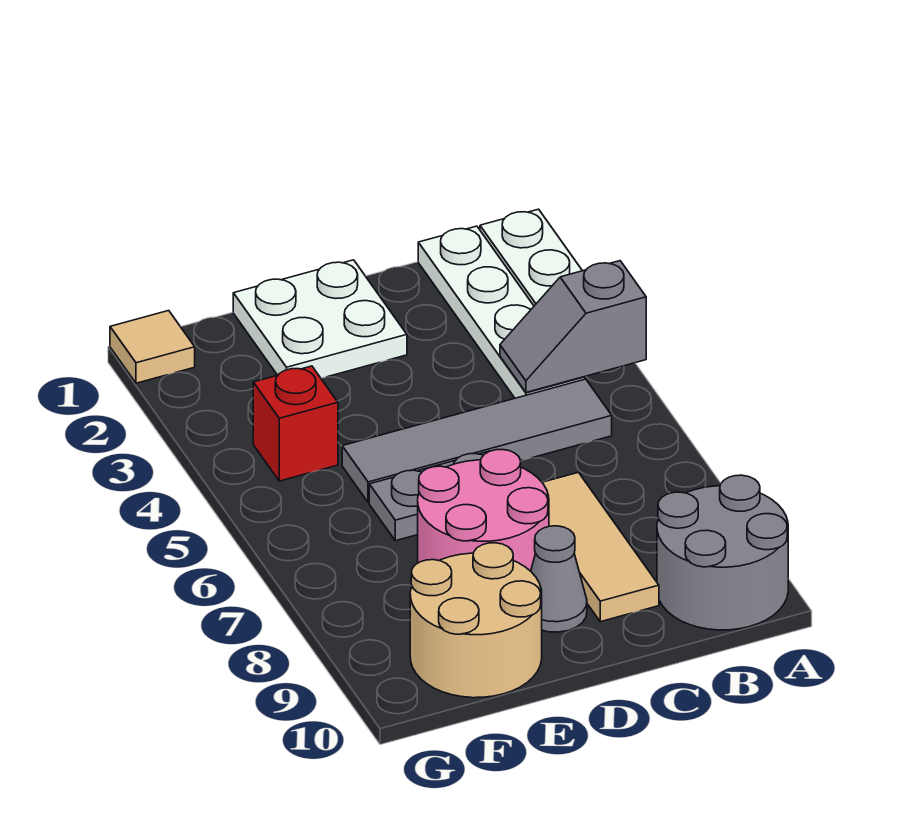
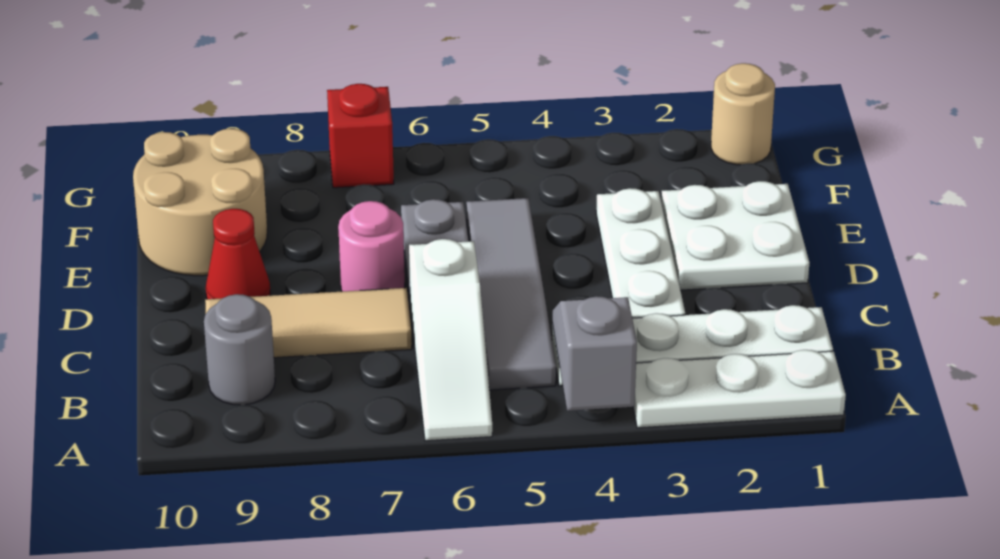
none -> white 1x3 slope [409,239,492,441]
grey 2x2 round brick [657,475,788,630] -> grey 1x1 round brick [204,294,275,405]
none -> white 1x3 plate [596,188,685,318]
pink 2x2 round brick [418,450,549,571] -> pink 1x1 round brick [338,201,405,291]
grey 1x1 cone [531,526,587,632] -> red 1x1 cone [206,209,271,299]
red 1x1 brick [253,366,338,481] -> red 1x1 brick moved to [327,84,394,188]
tan 1x1 tile [110,311,195,383] -> tan 1x1 round brick [711,63,775,165]

